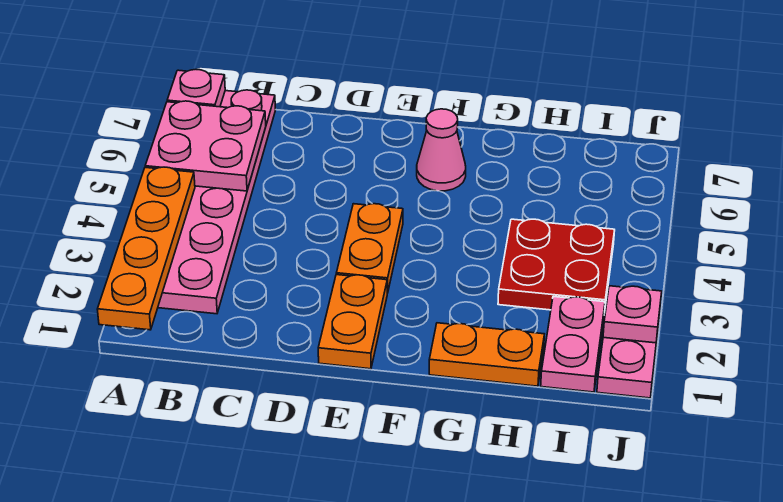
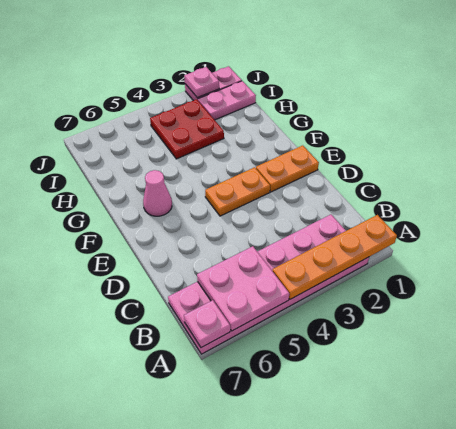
orange 1x2 plate [429,323,544,386] -> none

